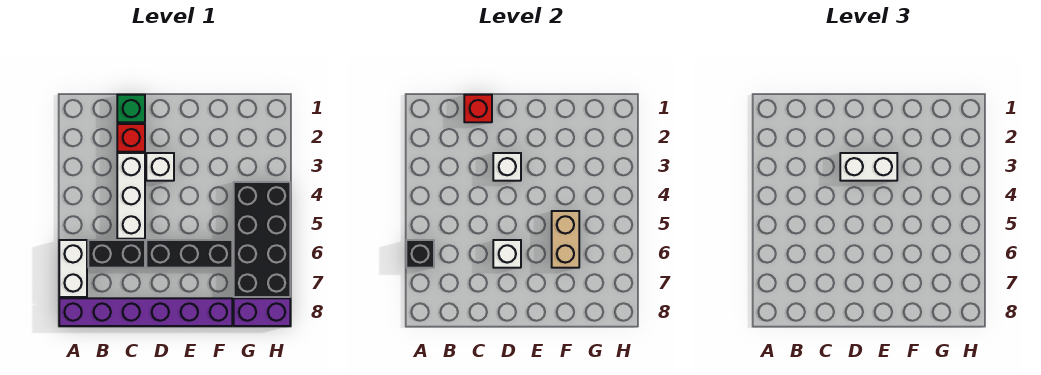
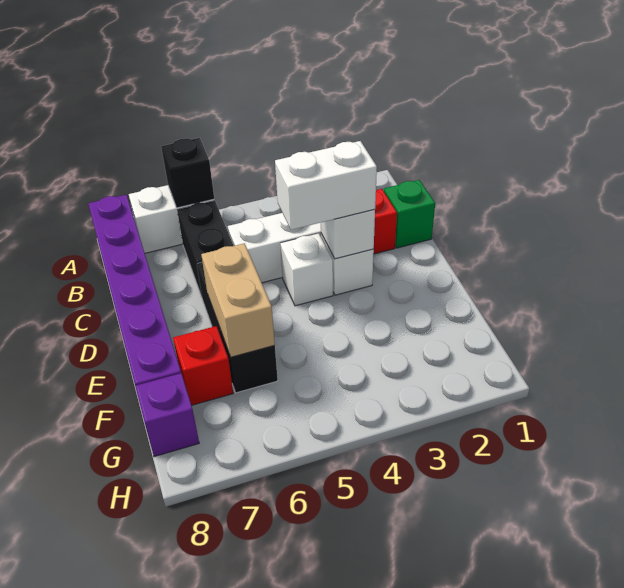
red 1x1 brick [464,95,492,122] -> red 1x1 brick moved to [173,326,233,405]
white 1x2 brick [840,153,897,181] -> white 1x2 brick turned to [275,141,377,230]
white 1x1 brick [493,240,521,268] -> white 1x1 brick moved to [280,233,333,306]
tan 1x2 brick [552,211,579,268] -> tan 1x2 brick turned to [201,243,275,357]
black 2x4 brick [234,182,290,297] -> none
purple 1x2 brick [234,298,290,326] -> purple 1x1 brick [135,373,199,457]

